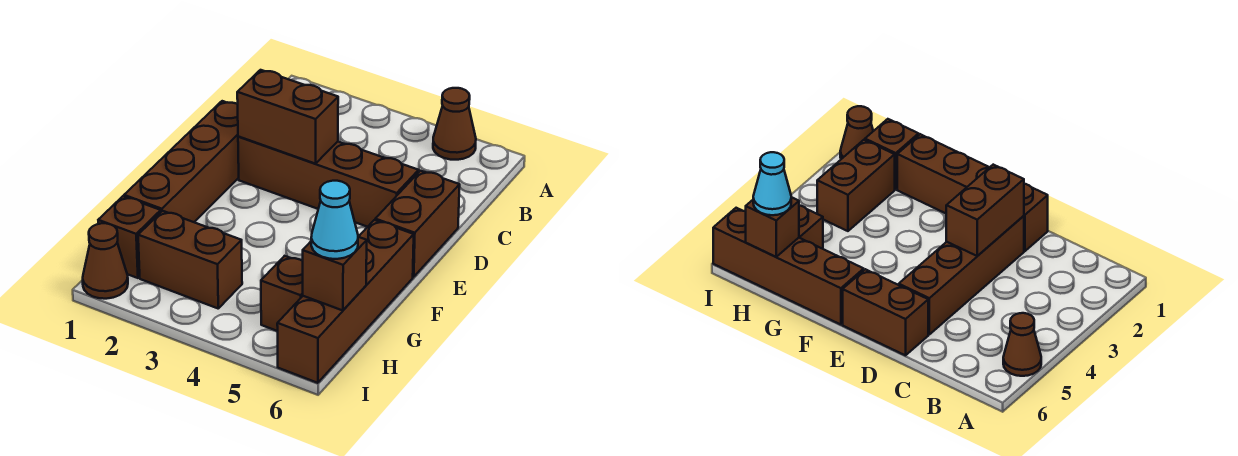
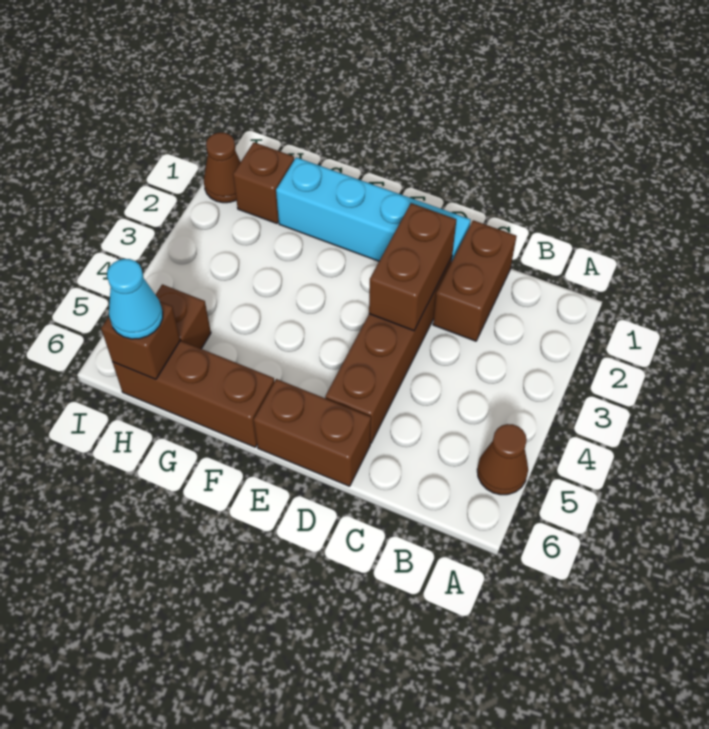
brown 1x4 brick [124,101,239,222] -> cyan 1x4 brick [276,157,471,261]
brown 1x4 brick [277,220,414,383] -> brown 1x3 brick [112,341,274,447]
brown 1x2 brick [138,211,242,308] -> brown 1x2 brick moved to [433,220,517,341]

